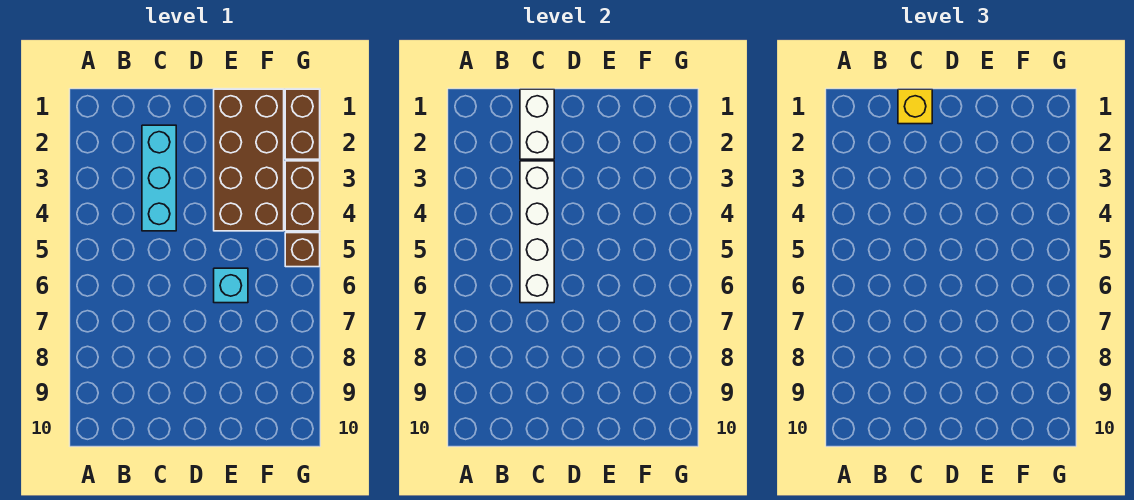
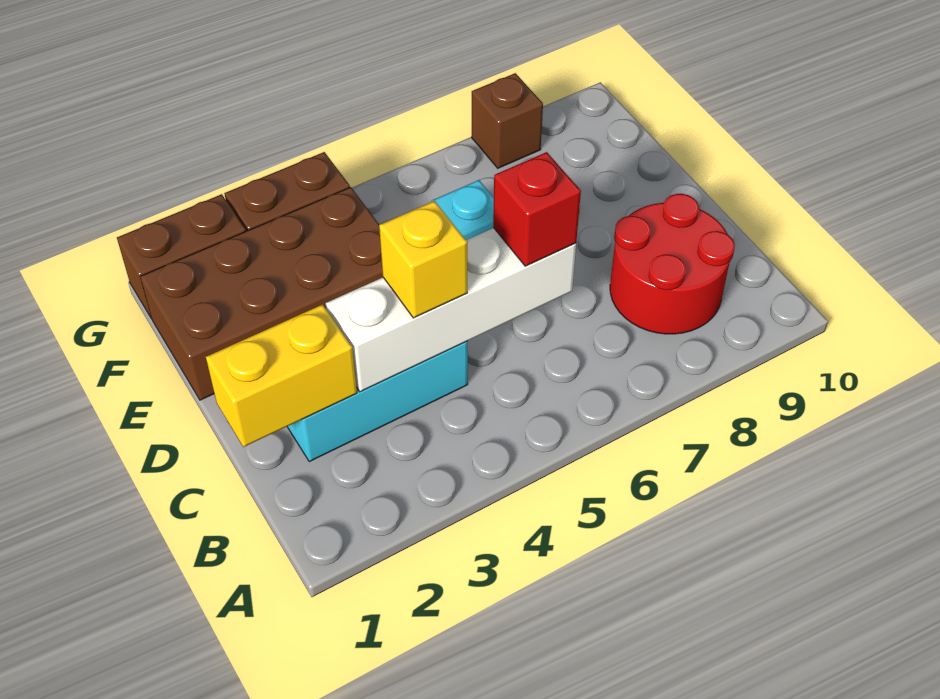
none -> red 2x2 round brick [610,194,735,334]
white 1x2 brick [520,89,554,159] -> yellow 1x2 brick [206,305,357,447]
yellow 1x1 brick [898,89,932,124] -> yellow 1x1 brick moved to [379,201,467,318]
none -> red 1x1 brick [493,152,581,266]
brown 1x1 brick [285,233,320,267] -> brown 1x1 brick moved to [472,73,543,168]

